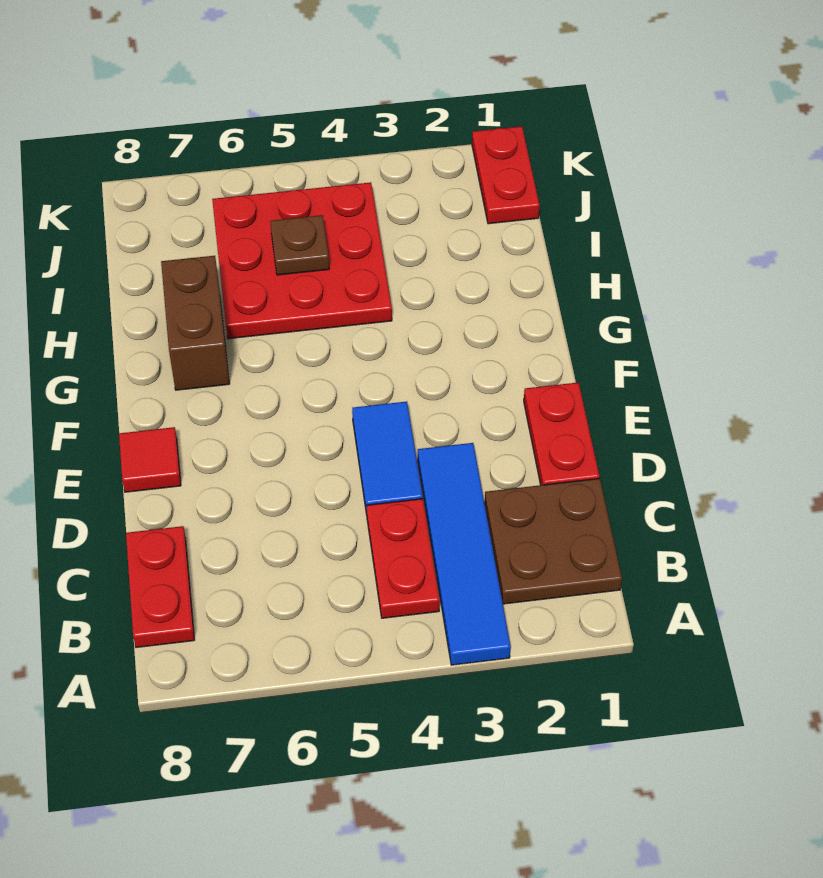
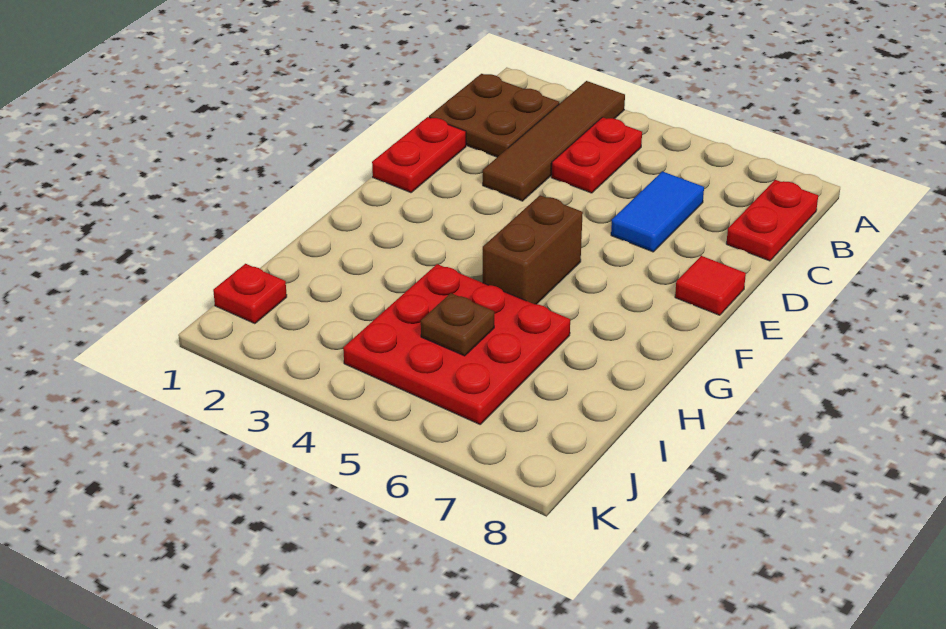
blue 1x4 tile [418,443,511,665] -> brown 1x4 tile [483,81,625,201]
blue 1x2 tile [352,402,423,514] -> blue 1x2 tile moved to [611,171,704,252]
brown 1x2 brick [161,256,230,390] -> brown 1x2 brick moved to [483,195,583,304]
red 1x2 plate [472,126,540,224] -> red 1x1 plate [213,264,287,324]

